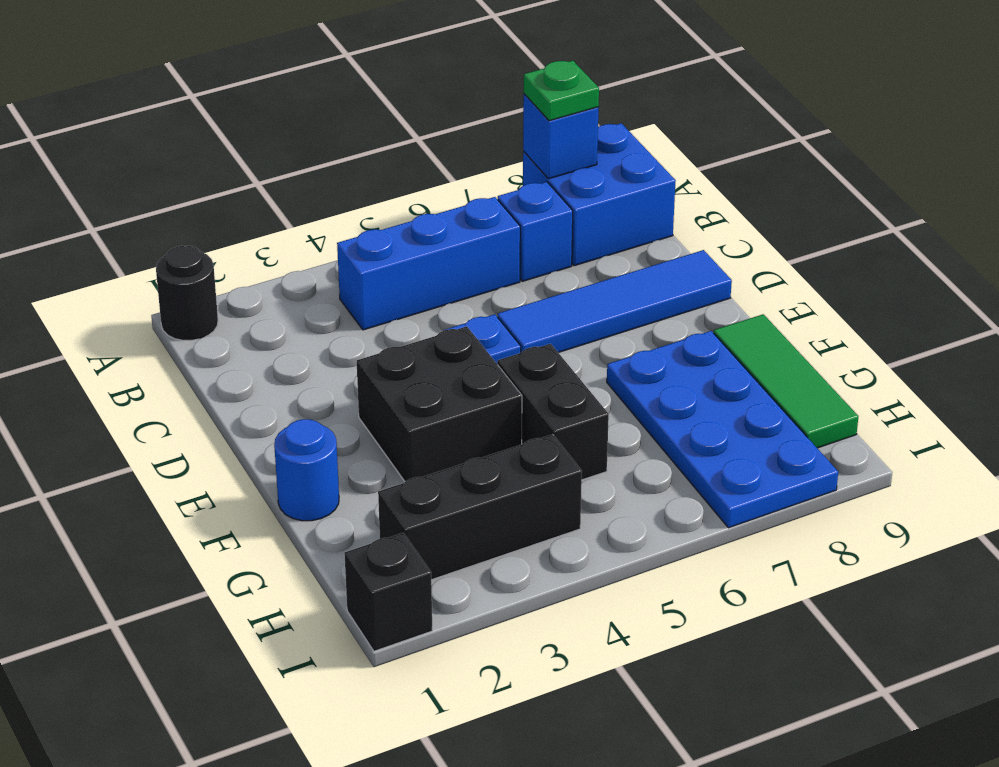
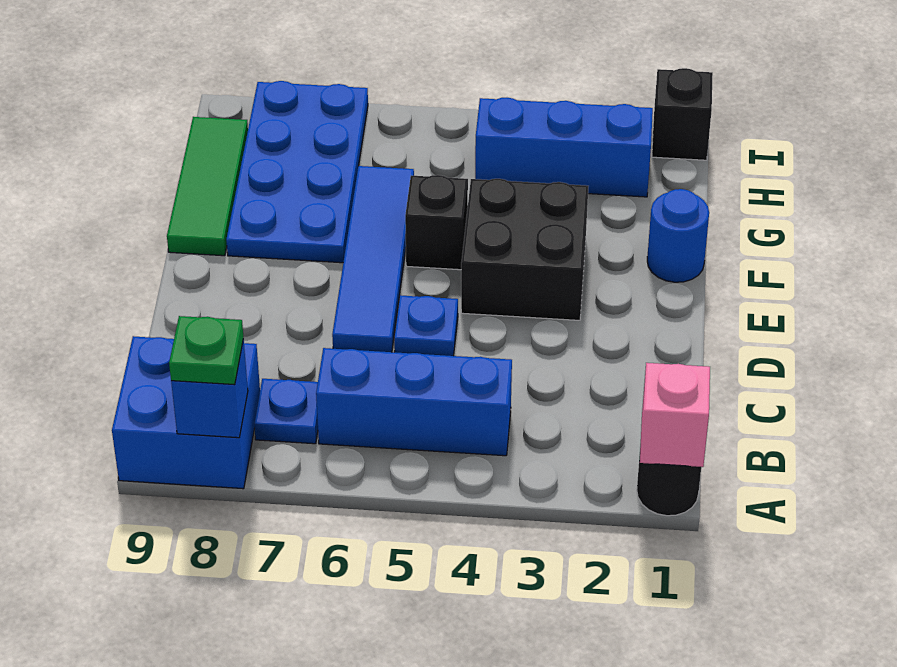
none -> pink 1x1 brick [640,363,710,467]
blue 1x1 brick [498,182,573,281] -> blue 1x1 plate [254,379,318,444]
blue 1x4 tile [498,250,732,353] -> blue 1x4 tile turned to [332,166,414,352]
black 1x2 brick [497,344,609,480] -> black 1x1 brick [405,175,468,270]
black 1x3 brick [378,434,582,580] -> blue 1x3 brick [475,98,653,197]

